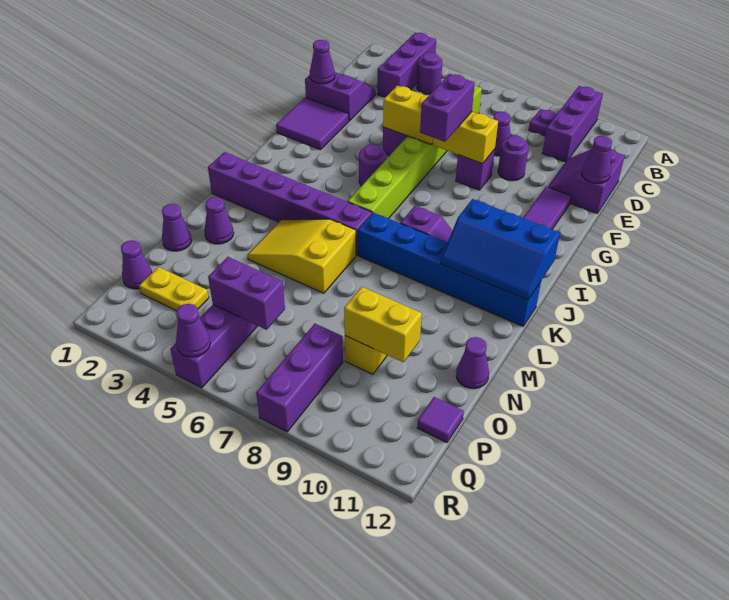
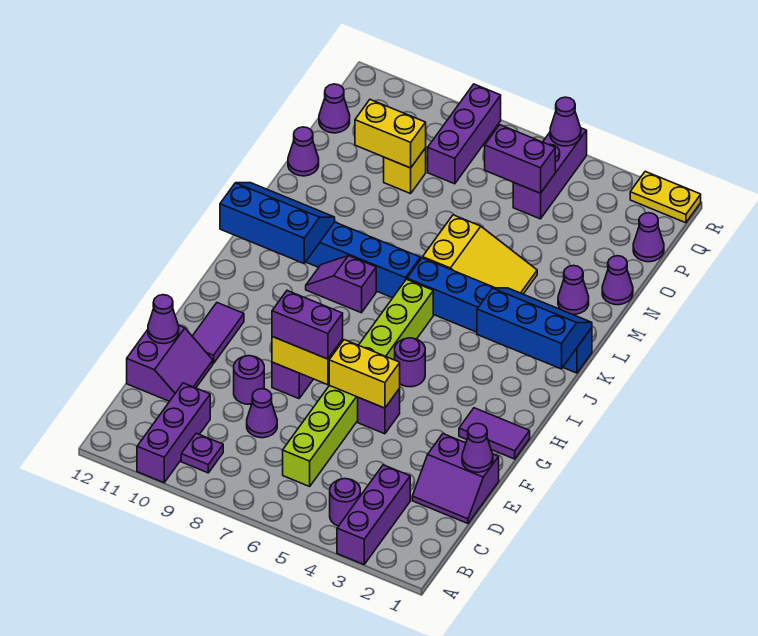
purple 2x2 tile [276,98,349,150] -> purple 1x2 tile [459,408,530,459]
purple 1x2 brick [420,74,475,142] -> purple 1x2 brick turned to [272,291,343,359]
none -> blue 2x3 slope [477,288,592,369]
purple 1x6 brick [208,152,372,255] -> blue 1x6 brick [407,258,592,373]
yellow 1x2 plate [139,267,209,311] -> yellow 1x2 plate moved to [630,171,701,223]
purple 1x1 tile [417,397,464,443] -> purple 1x1 cone [319,84,350,133]

